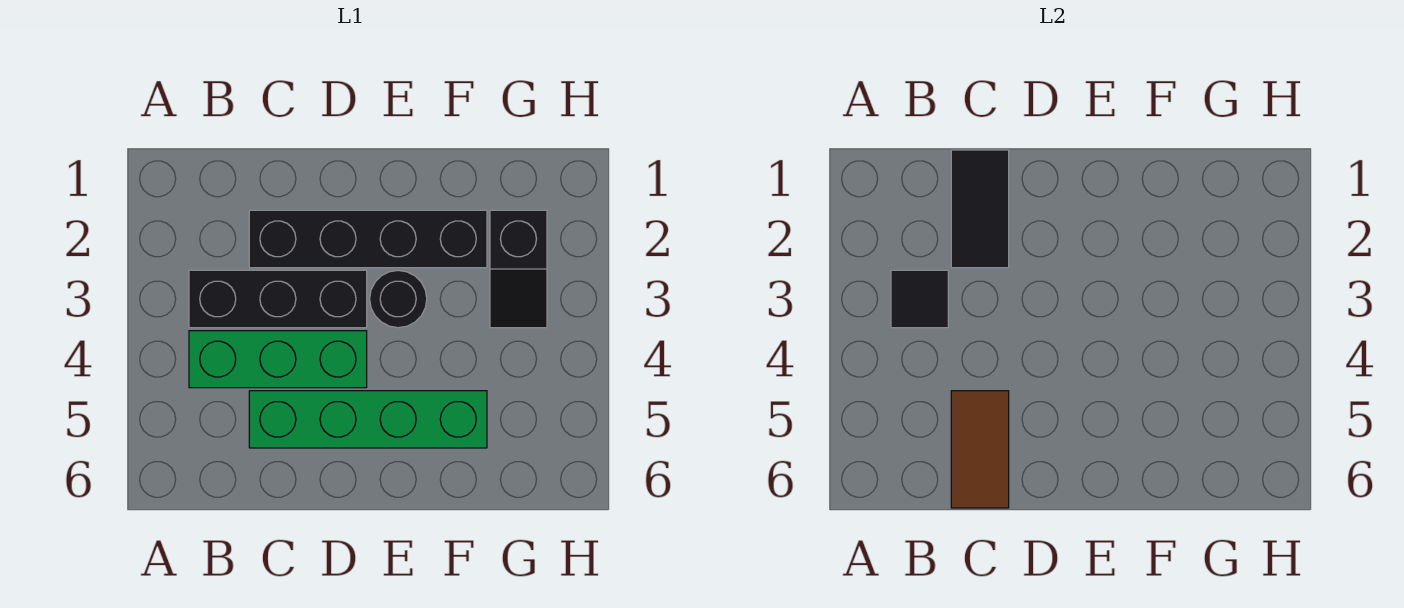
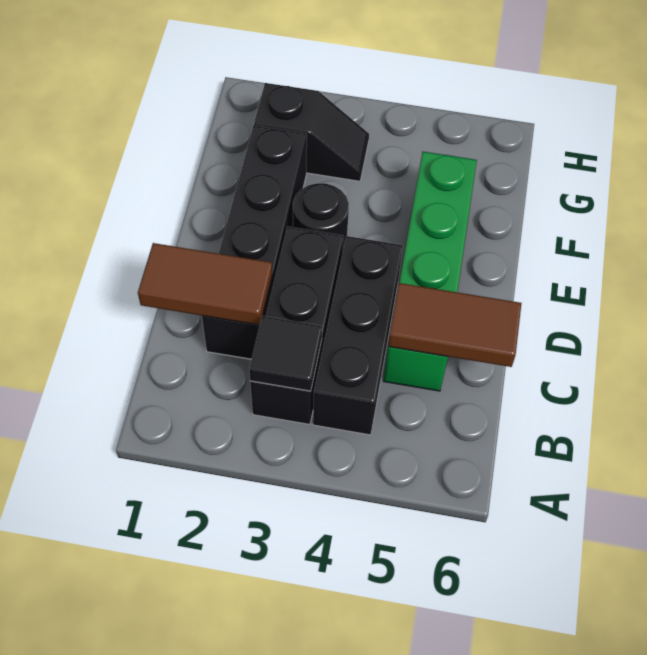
green 1x3 brick [189,331,367,388] -> black 1x3 brick [313,236,403,435]
black 1x2 tile [951,150,1009,268] -> brown 1x2 tile [138,243,272,325]

